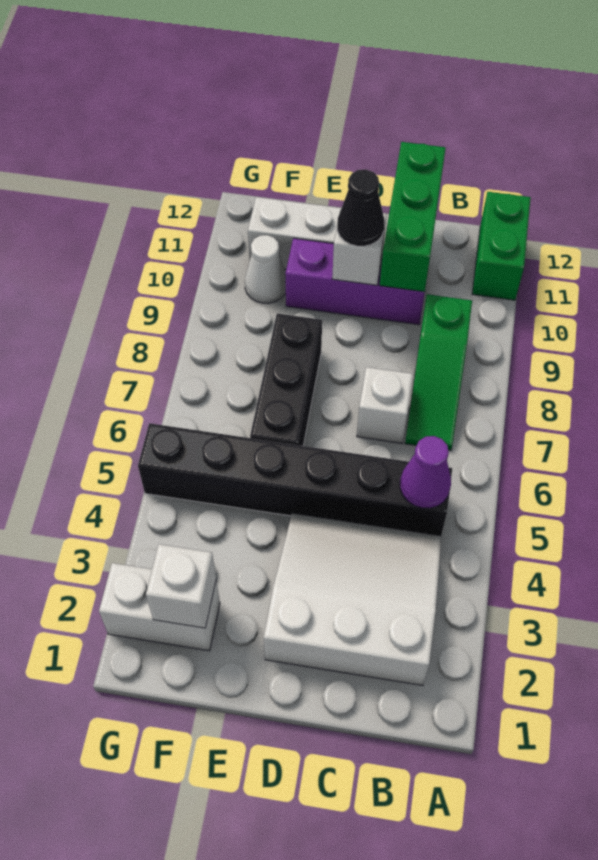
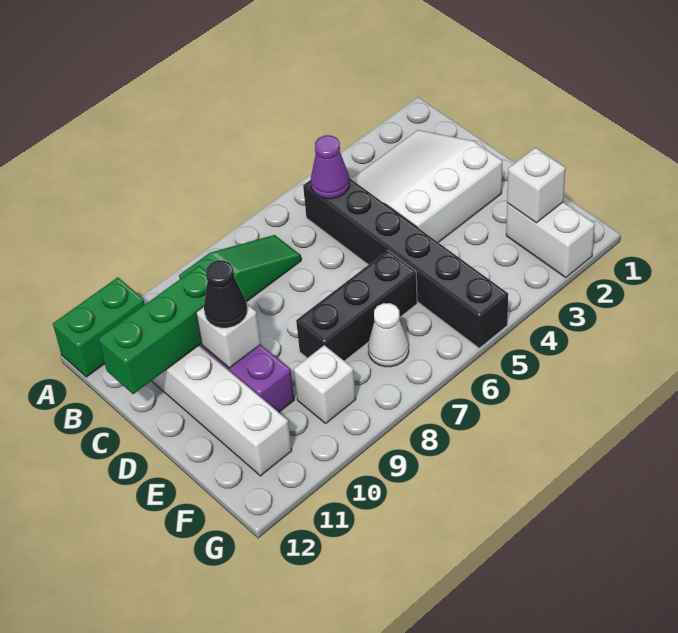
white 3x3 slope [264,513,442,686] -> white 3x3 slope turned to [351,130,502,242]
white 1x1 brick [357,367,413,443] -> white 1x1 brick moved to [294,345,356,423]
white 1x1 cone [245,235,286,303] -> white 1x1 cone moved to [368,303,409,367]

